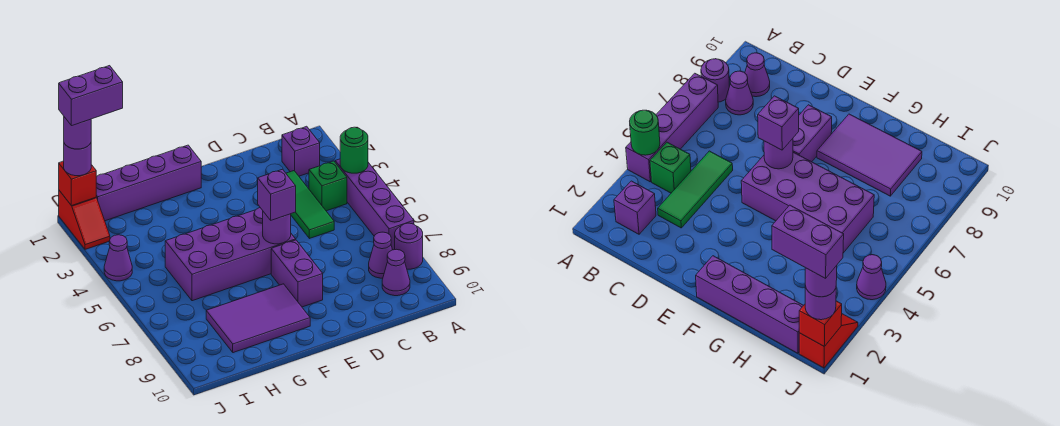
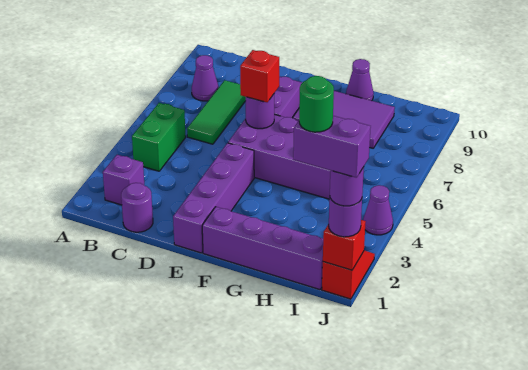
purple 1x4 brick [335,159,414,250] -> purple 1x4 brick moved to [173,143,254,253]
green 1x1 round brick [340,127,368,173] -> green 1x1 round brick moved to [299,76,334,132]
purple 1x1 round brick [395,223,423,269] -> purple 1x1 round brick moved to [121,183,153,232]
green 1x1 brick [309,161,347,211] -> green 1x2 brick [132,103,186,171]
purple 1x1 cone [382,249,410,296] -> purple 1x1 cone moved to [346,59,374,101]
green 1x3 tile [286,171,334,239] -> green 1x3 tile moved to [187,80,246,144]
purple 1x1 brick [258,169,296,220] -> red 1x1 brick [240,50,279,102]

